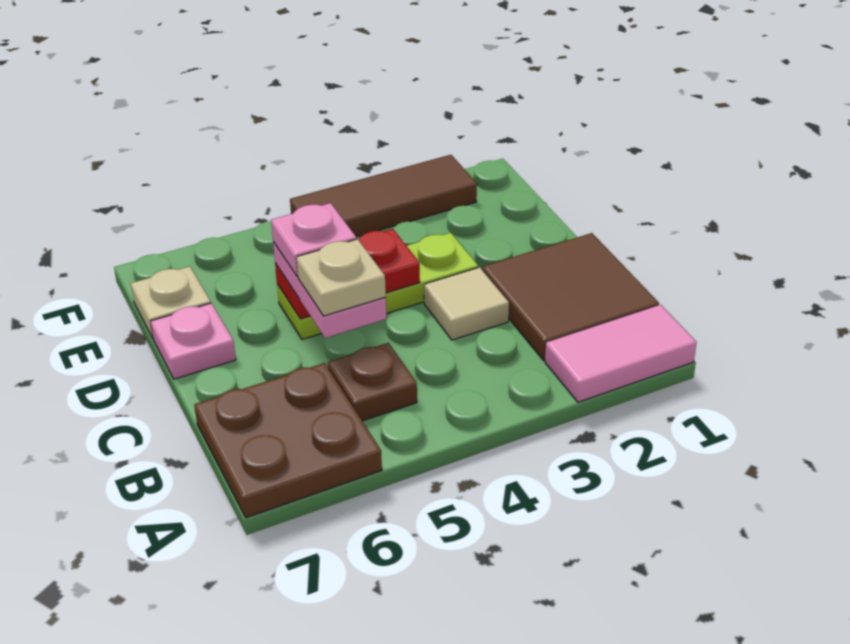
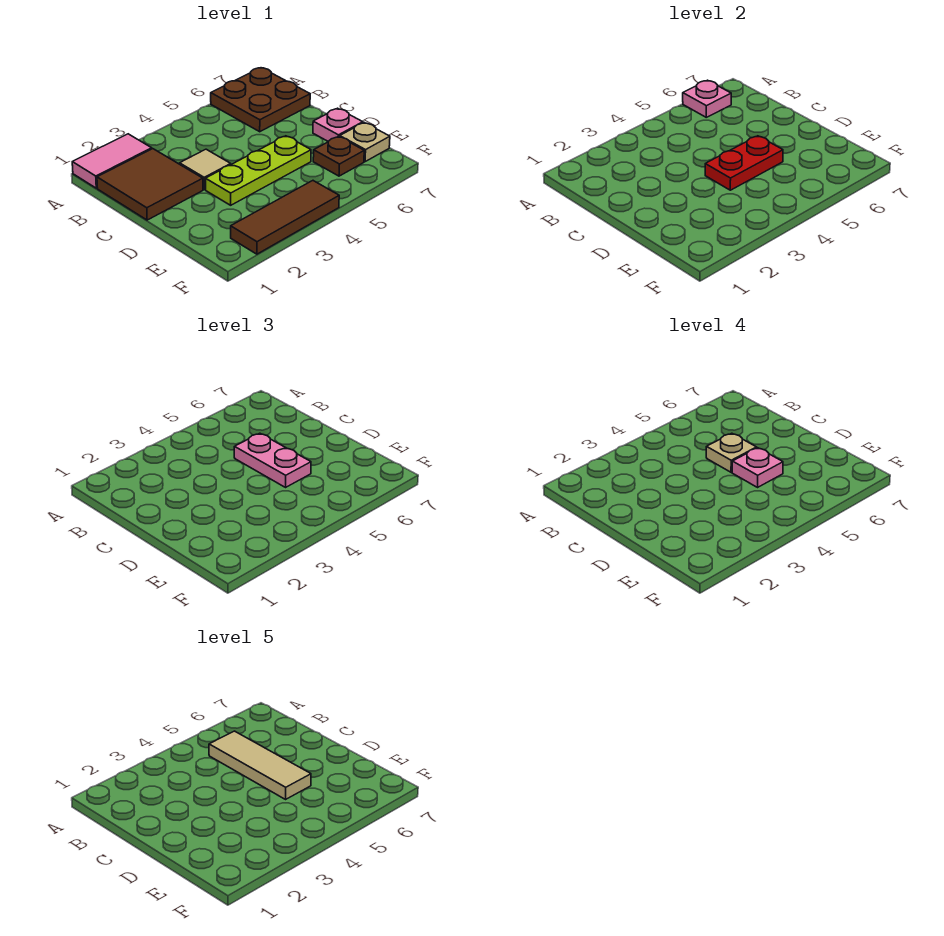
none -> pink 1x1 plate [683,80,731,117]
brown 1x1 plate [328,343,417,421] -> brown 1x1 plate moved to [313,136,364,176]
none -> tan 1x3 tile [209,731,311,799]

